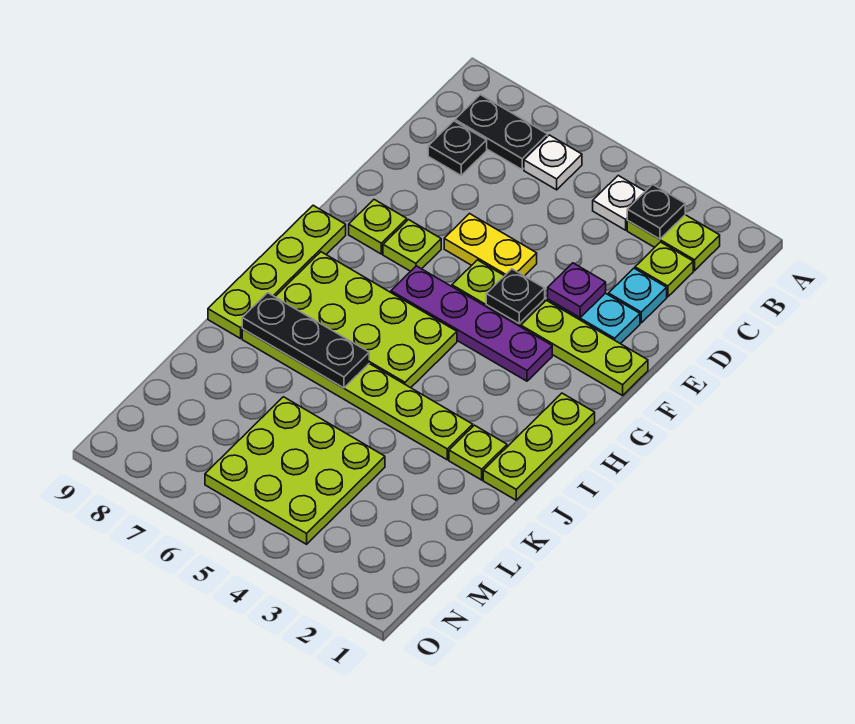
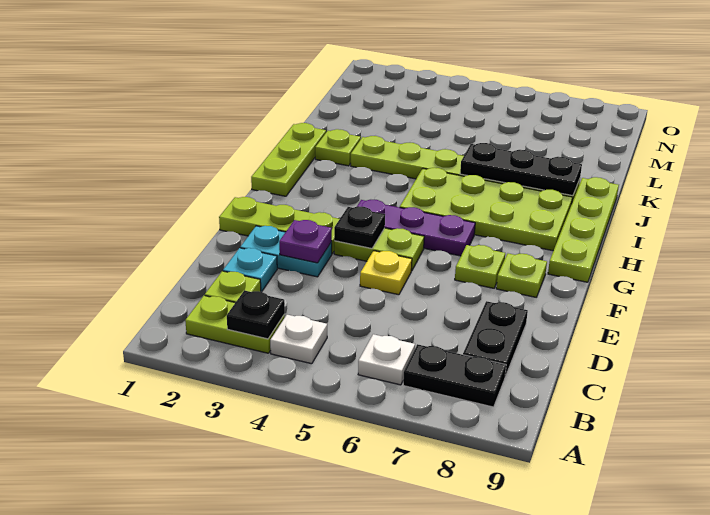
black 1x1 plate [428,121,487,175] -> black 1x2 plate [463,301,528,377]
yellow 1x2 plate [444,214,537,276] -> yellow 1x1 plate [360,251,412,295]
purple 1x4 plate [391,266,552,381] -> purple 1x3 plate [357,200,475,256]
lime 3x3 plate [205,397,385,544] -> none

